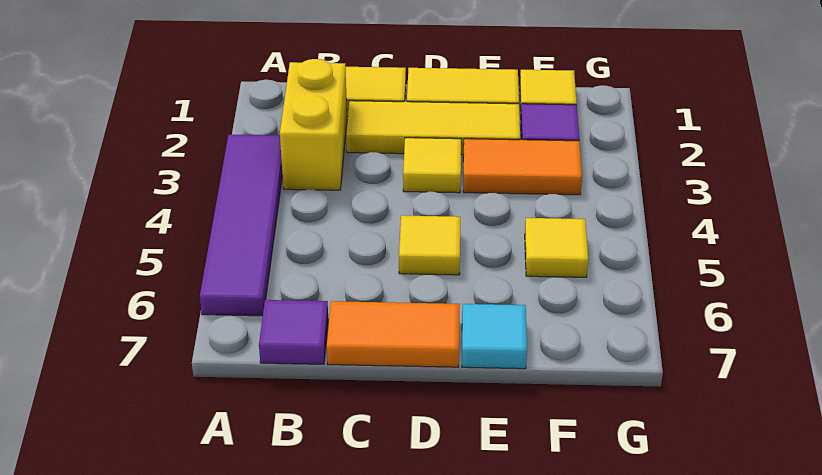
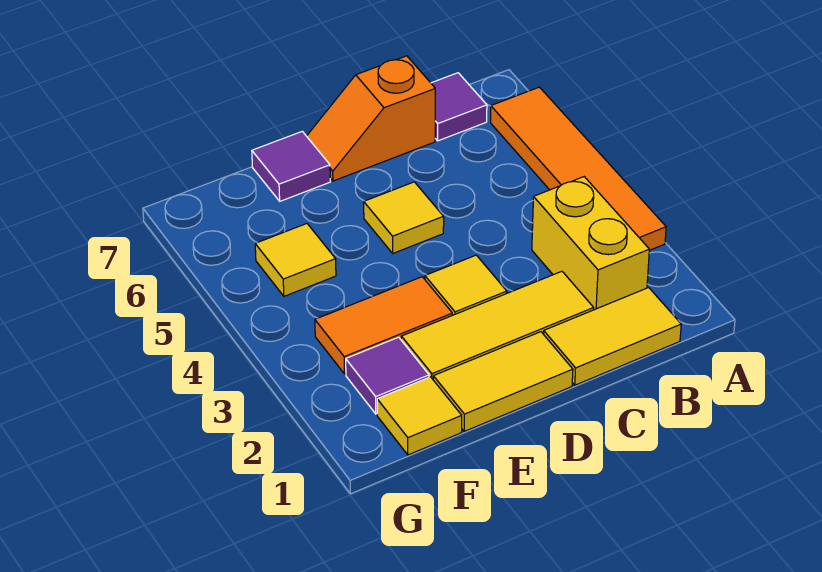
purple 1x4 tile [200,135,283,316] -> orange 1x4 tile [491,87,666,250]
orange 1x2 tile [327,301,460,367] -> orange 1x2 slope [307,56,435,181]
cyan 1x1 tile [462,304,527,369] -> purple 1x1 tile [252,131,330,201]

